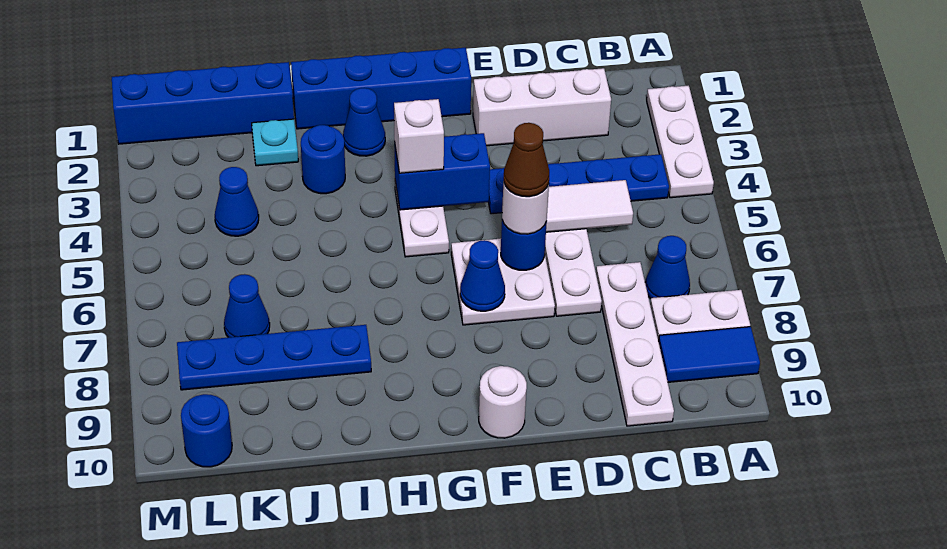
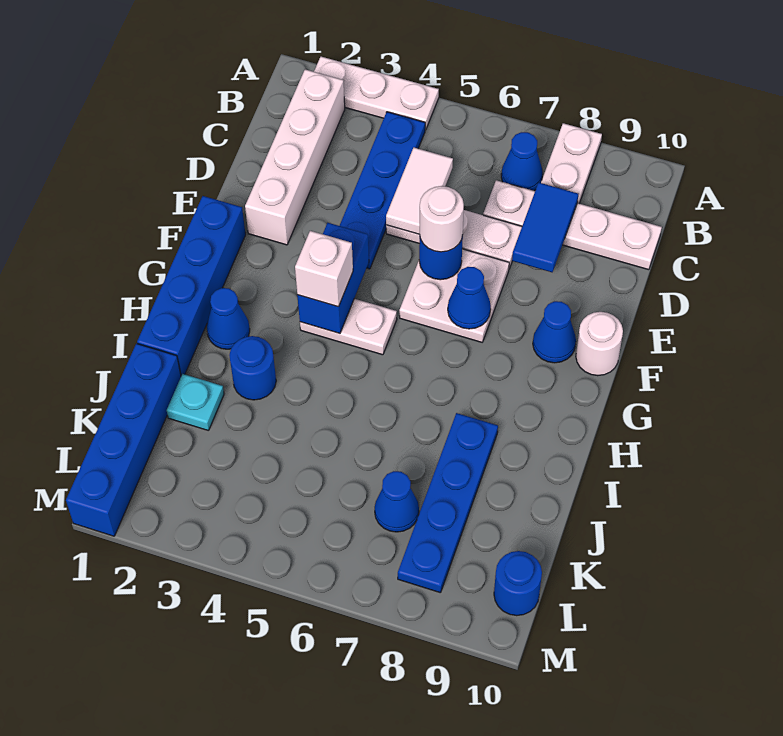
blue 1x2 tile [659,327,760,382] -> blue 1x2 tile moved to [512,183,578,272]
white 1x3 brick [473,68,611,146] -> white 1x4 brick [245,69,345,245]
brown 1x1 cone [504,123,549,197] -> none
blue 1x1 cone [215,167,259,236] -> blue 1x1 cone moved to [533,301,576,363]

